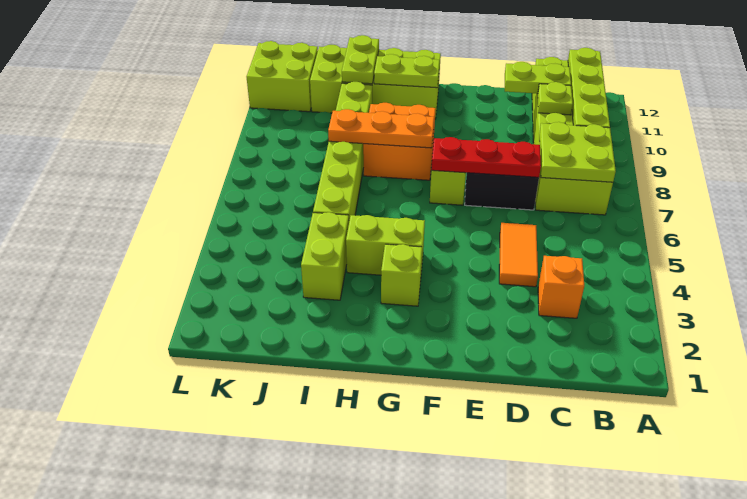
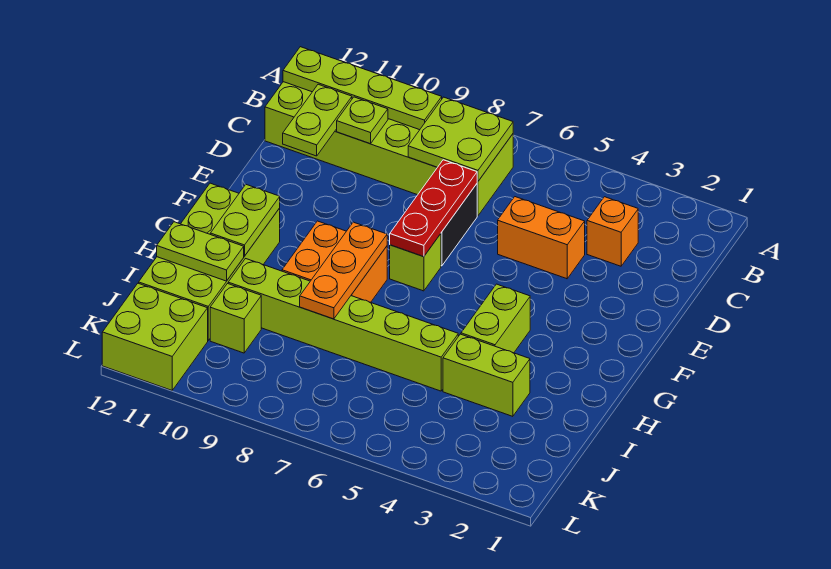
orange 1x2 tile [499,223,538,287] -> orange 1x2 brick [498,197,585,279]
lime 1x1 brick [381,244,422,306] -> lime 1x1 brick moved to [210,284,261,353]

